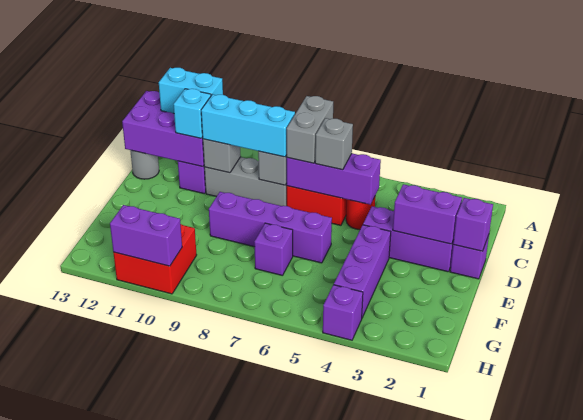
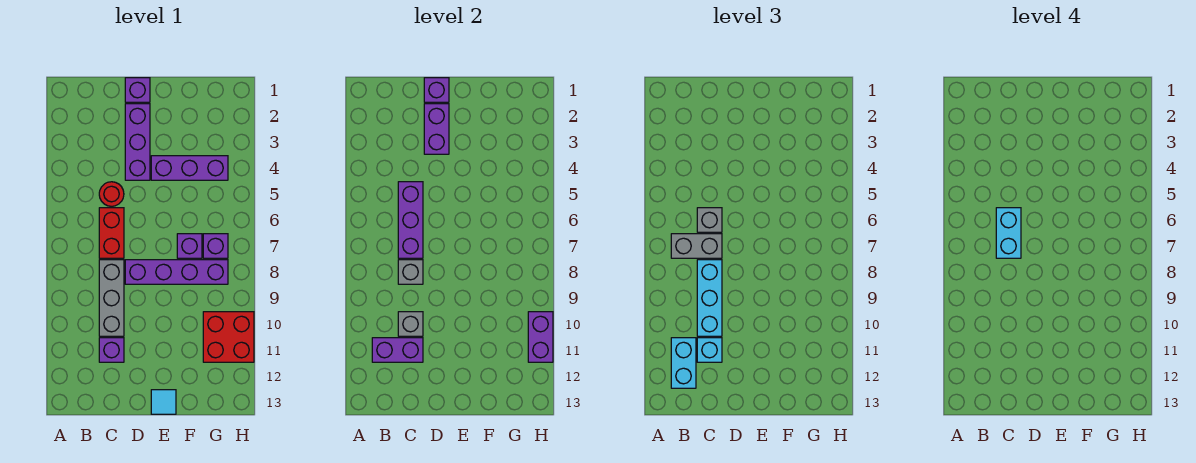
purple 2x3 brick [122,91,204,167] -> purple 1x2 brick [372,338,423,362]
none -> cyan 1x2 brick [996,208,1021,258]
grey 1x1 round brick [130,150,159,179] -> none
purple 1x4 brick [209,192,332,263] -> purple 1x4 brick turned to [125,260,228,284]
none -> cyan 1x1 tile [151,390,176,414]
purple 1x1 brick [323,285,363,340] -> purple 1x1 brick moved to [203,234,228,258]

